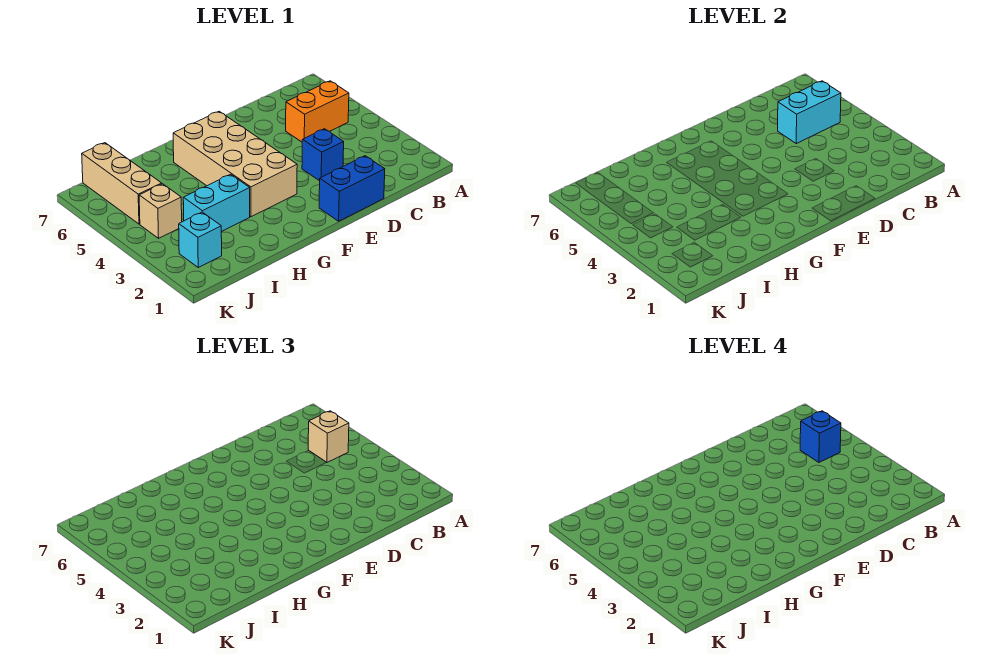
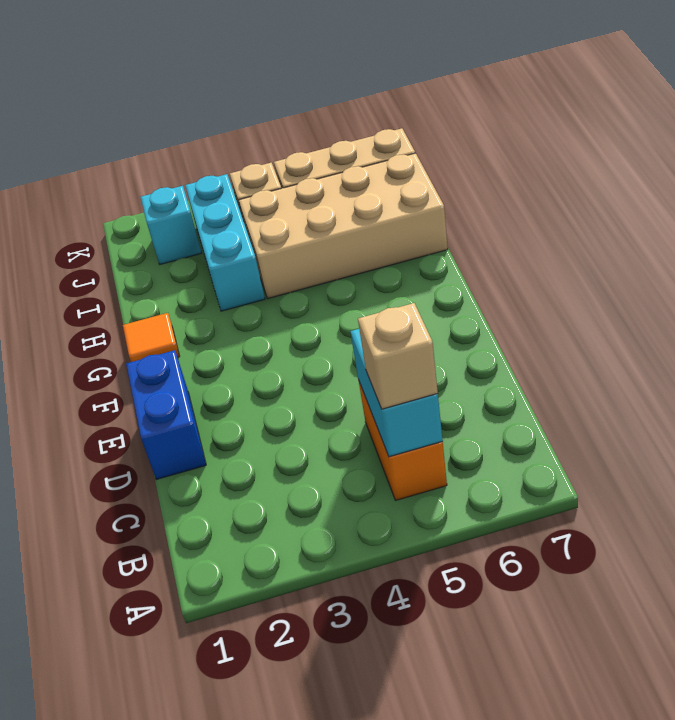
blue 1x1 brick [800,411,841,462] -> none
blue 1x1 brick [302,129,344,181] -> none
tan 2x4 brick [173,111,297,217] -> tan 2x4 brick moved to [239,153,448,298]
none -> orange 1x1 tile [123,313,180,362]
cyan 1x2 brick [183,174,250,232] -> cyan 1x3 brick [185,174,265,311]

